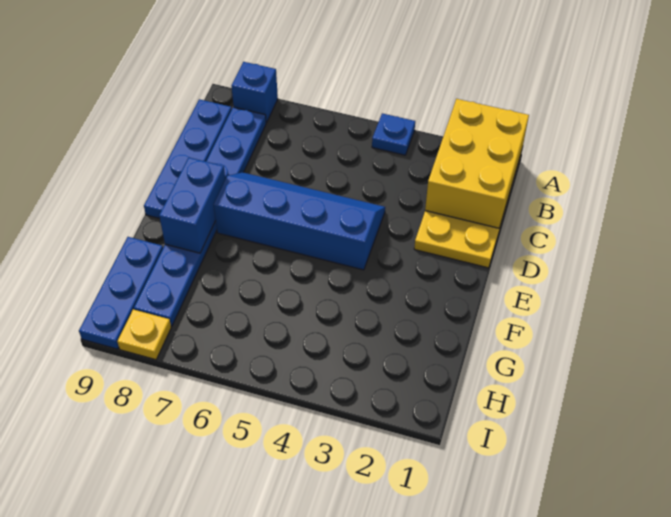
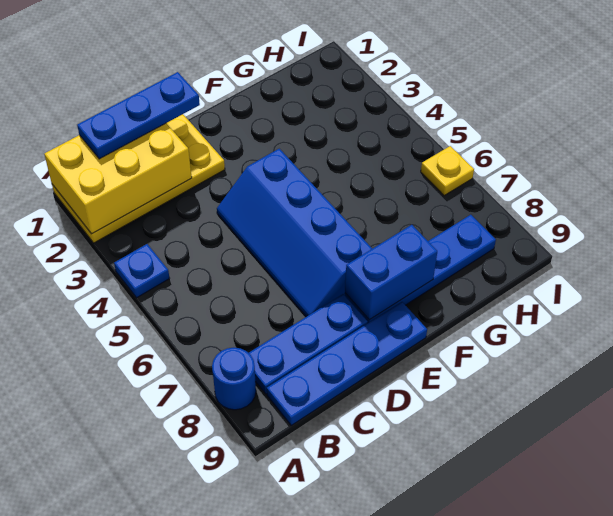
blue 1x1 brick [231,62,278,123] -> blue 1x1 round brick [212,348,256,410]
blue 1x3 plate [79,237,163,349] -> blue 1x3 plate moved to [77,72,200,159]
yellow 1x1 plate [117,309,171,360] -> yellow 1x1 plate moved to [421,146,474,195]

